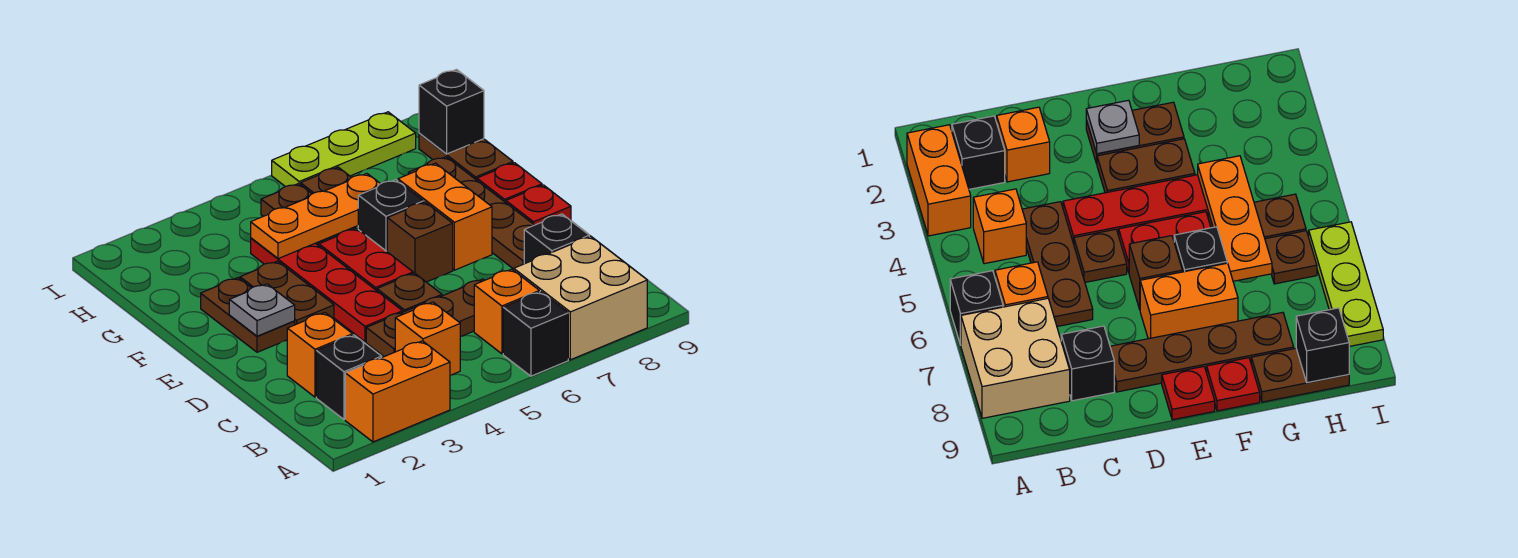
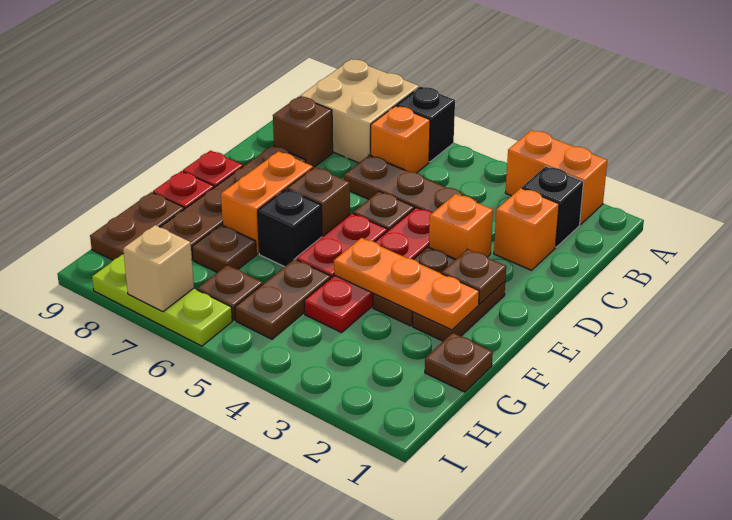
orange 1x1 brick [395,302,460,375] -> orange 1x1 brick moved to [429,194,493,259]
black 1x1 brick [524,214,589,264] -> brown 1x1 brick [273,97,333,168]
grey 1x1 plate [229,284,295,336] -> brown 1x1 plate [442,249,506,304]
none -> brown 1x1 plate [425,333,493,392]
orange 1x3 plate [251,174,380,259] -> orange 1x3 plate moved to [334,238,479,330]
none -> brown 1x1 plate [192,225,256,273]
black 1x1 brick [419,70,484,154] -> none
none -> tan 1x1 brick [123,225,194,312]

